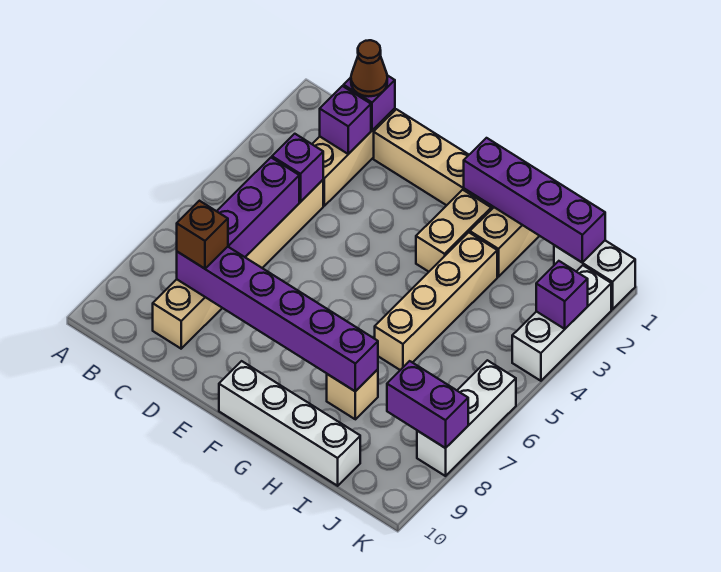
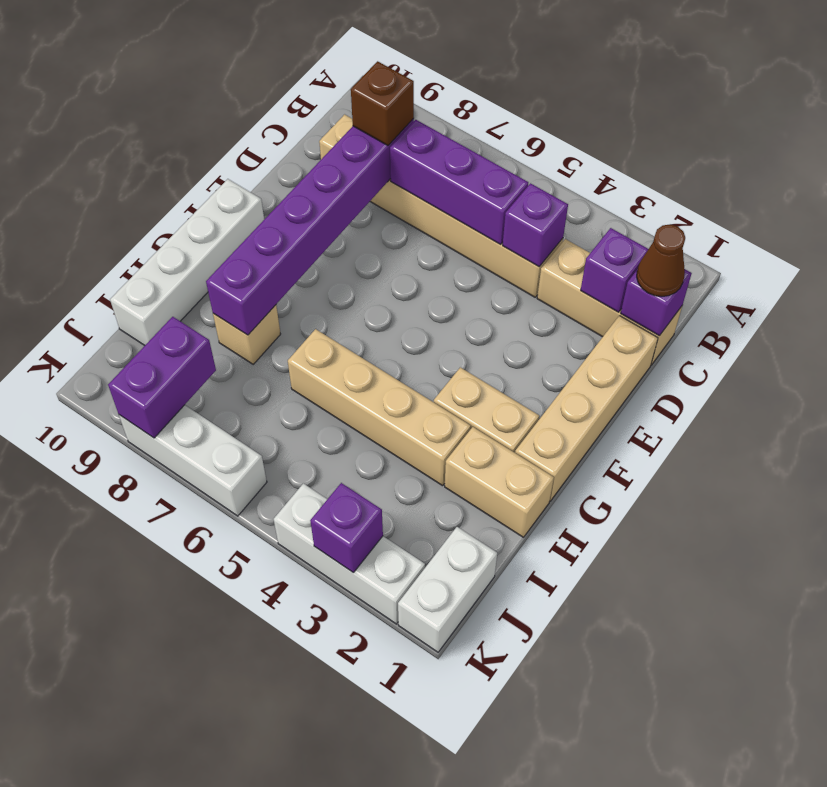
purple 1x4 brick [464,138,605,263] -> none

